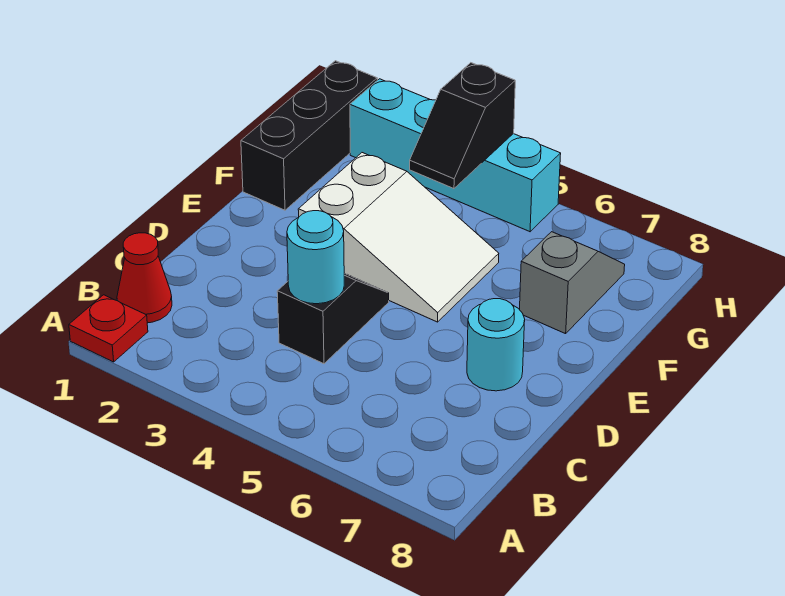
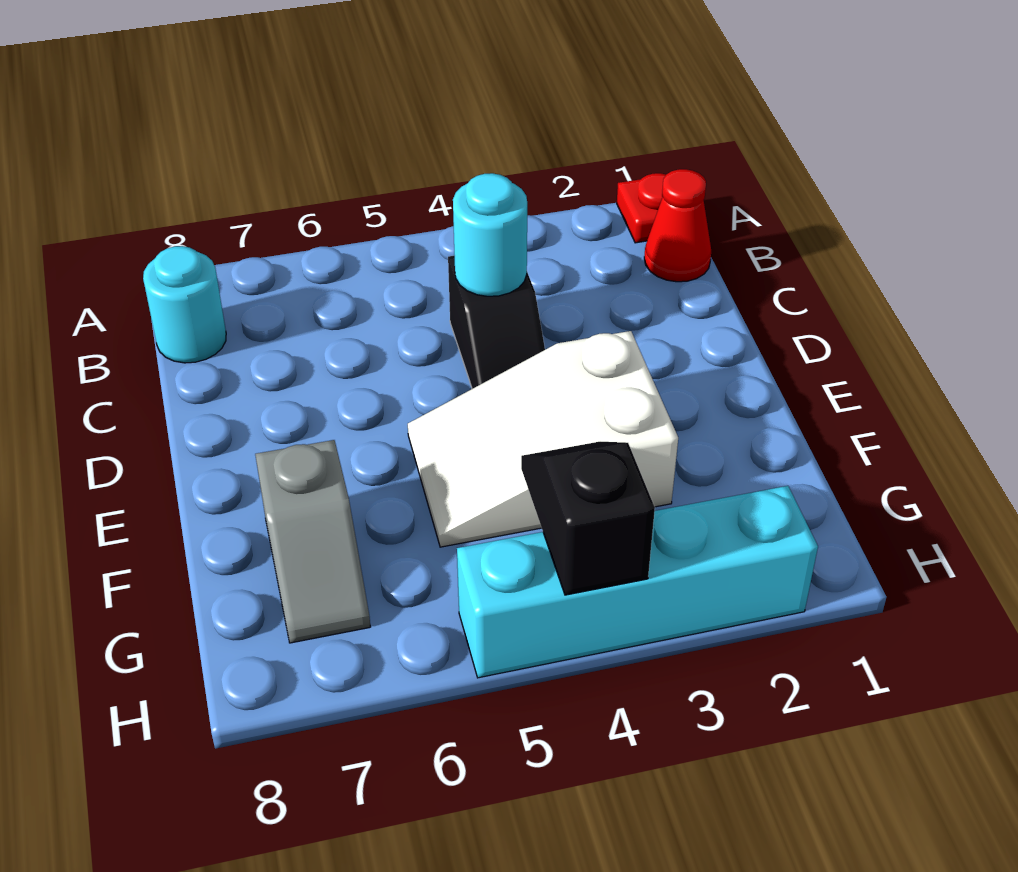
cyan 1x1 round brick [467,299,525,391] -> cyan 1x1 round brick moved to [143,246,226,363]
black 1x3 brick [241,61,377,210] -> none

